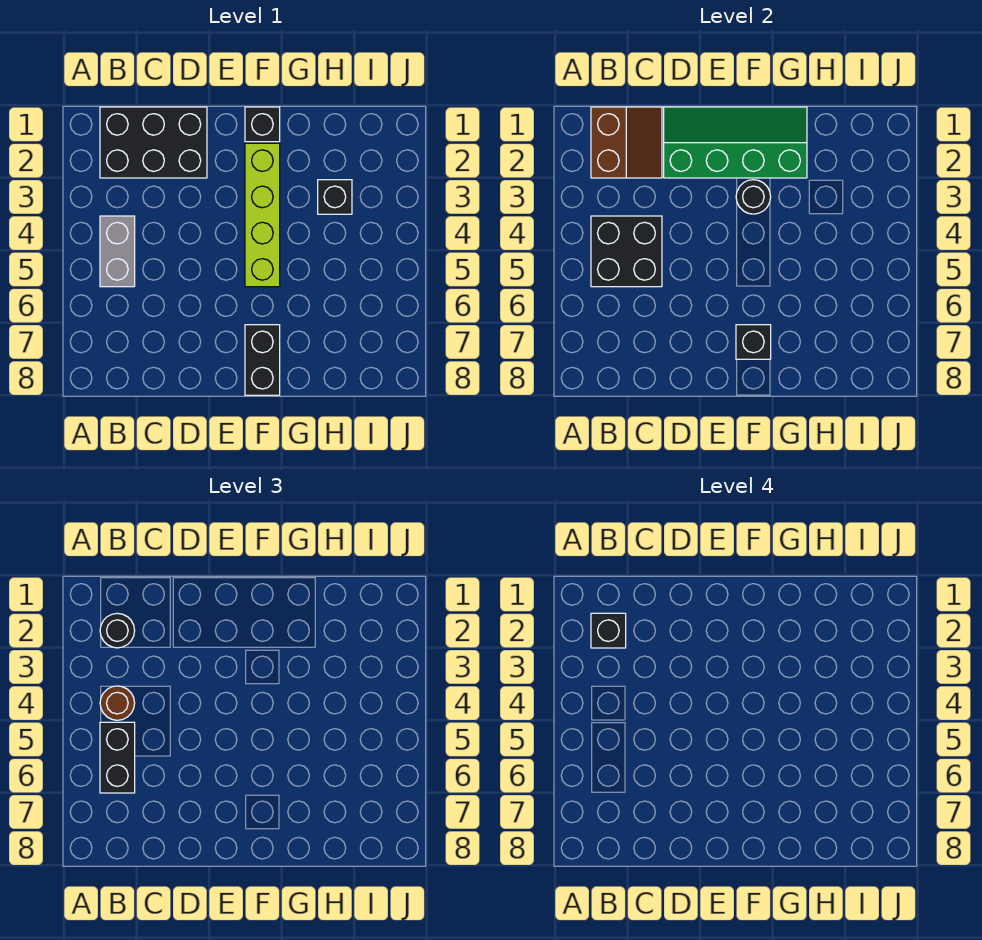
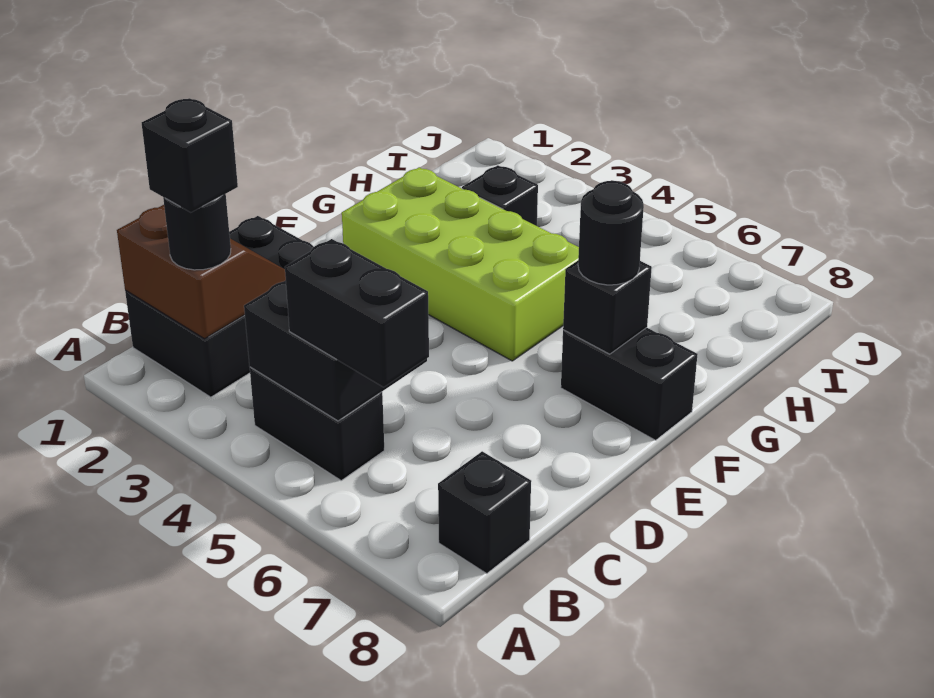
grey 1x2 brick [100,216,135,287] -> black 1x2 brick [250,367,384,480]
brown 1x1 round brick [100,686,135,720] -> none
green 2x4 slope [664,107,807,178] -> none
black 1x1 brick [245,107,280,142] -> black 1x1 brick moved to [438,451,531,573]
lime 1x4 brick [245,143,280,287] -> lime 2x4 brick [342,167,579,361]
black 1x1 round brick [736,180,771,214] -> black 1x1 round brick moved to [578,181,644,285]

